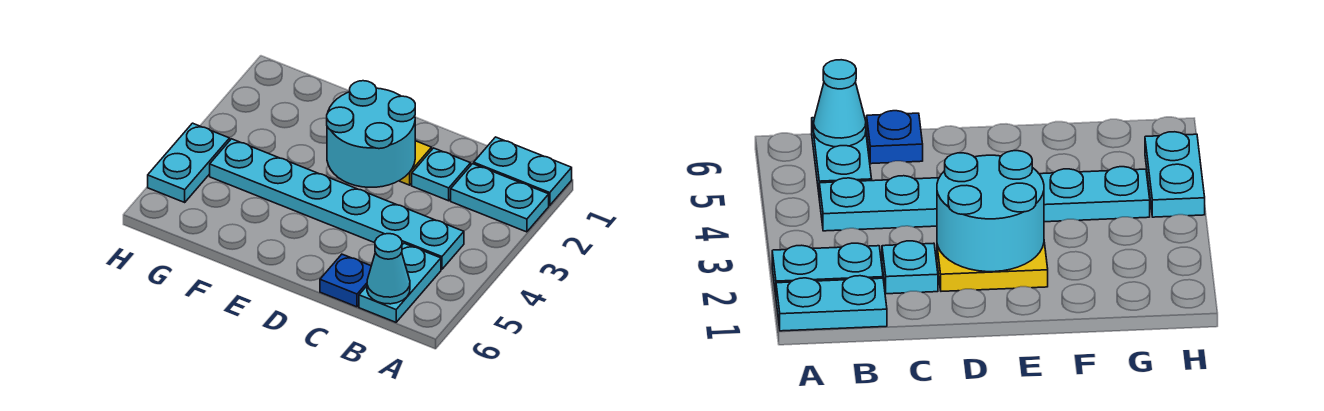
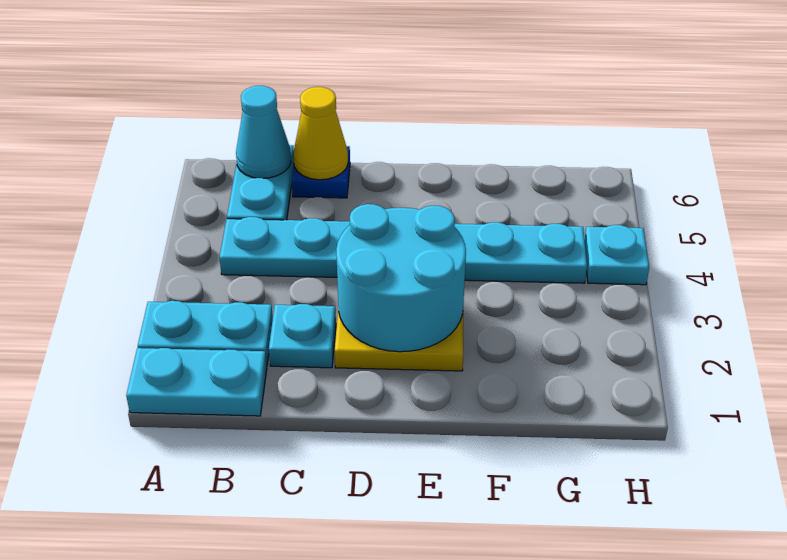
none -> yellow 1x1 cone [293,87,348,180]
cyan 1x2 plate [148,123,230,202] -> cyan 1x1 plate [585,225,649,285]

